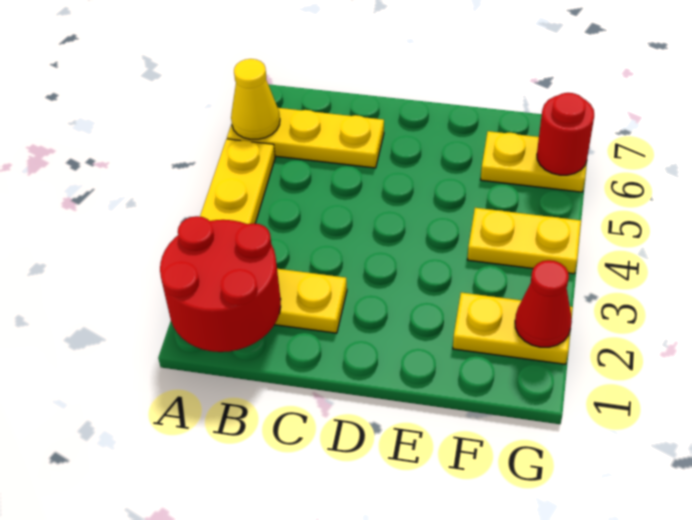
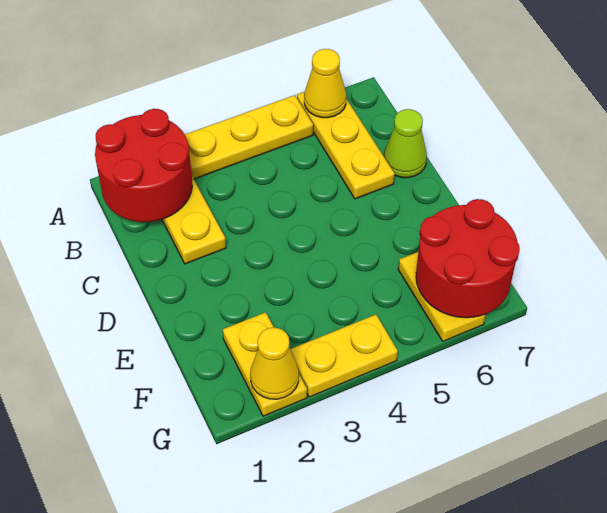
none -> lime 1x1 cone [384,109,427,178]
yellow 1x2 plate [467,208,581,274] -> yellow 1x2 plate turned to [290,315,398,397]
red 1x1 cone [515,260,572,347] -> yellow 1x1 cone [250,328,299,399]
red 1x1 round brick [537,93,594,175] -> red 2x2 round brick [416,199,520,318]

